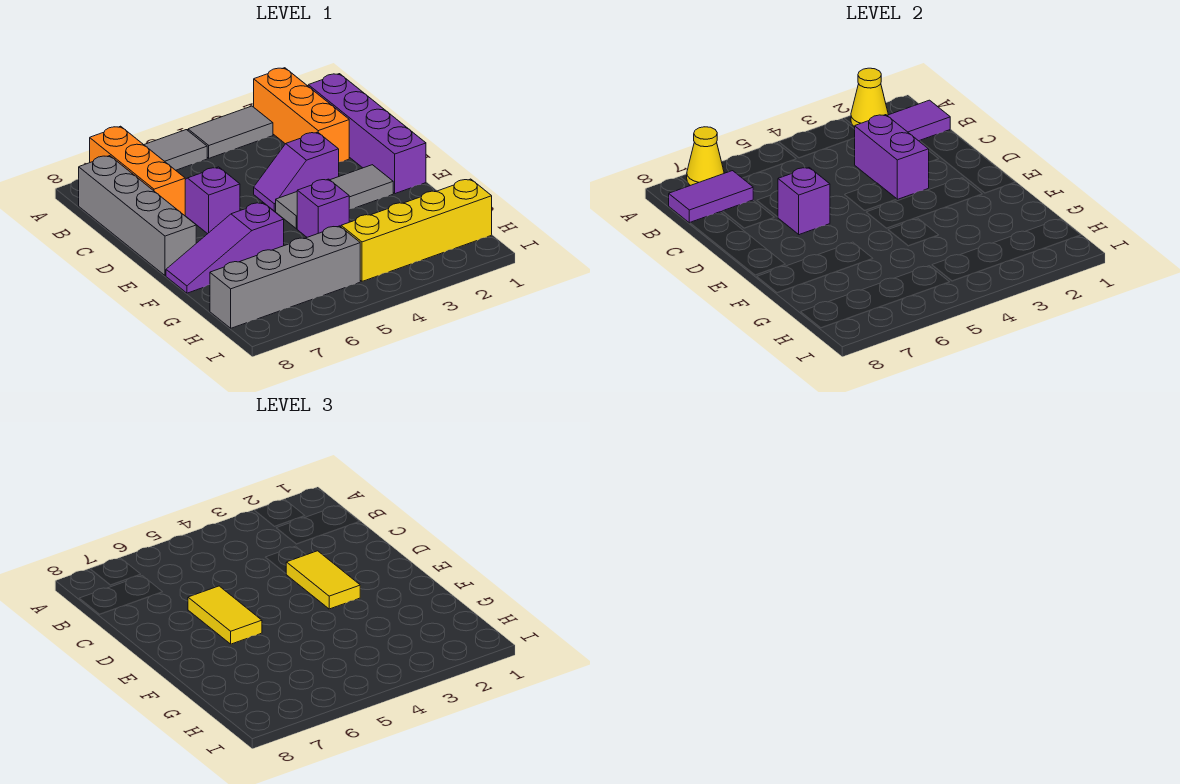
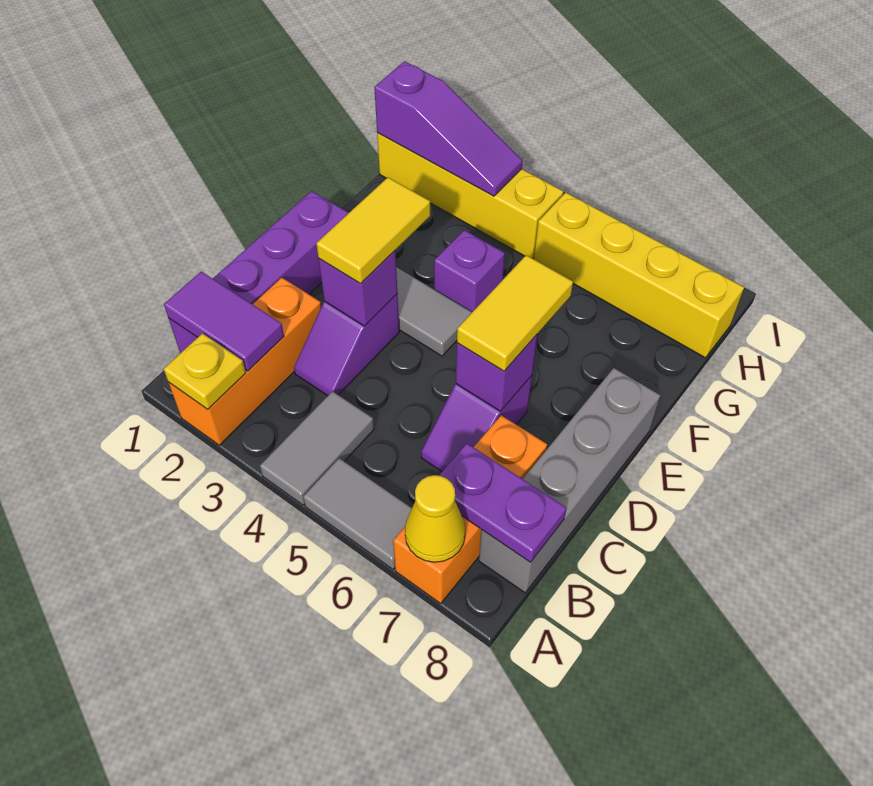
yellow 1x1 cone [851,68,888,127] -> yellow 1x1 plate [164,334,246,409]
grey 1x2 tile [188,106,273,158] -> grey 1x2 tile turned to [260,391,374,505]
purple 1x2 tile [669,171,753,223] -> purple 1x2 plate [439,444,567,562]
purple 1x2 brick [855,115,929,199] -> purple 1x1 brick [319,251,397,326]
purple 1x2 slope [254,132,339,211] -> purple 1x2 slope turned to [294,294,399,396]
purple 1x3 slope [166,203,284,293] -> purple 1x3 slope moved to [374,61,523,196]
grey 1x4 brick [210,226,360,328] -> yellow 1x4 brick [534,192,744,358]

